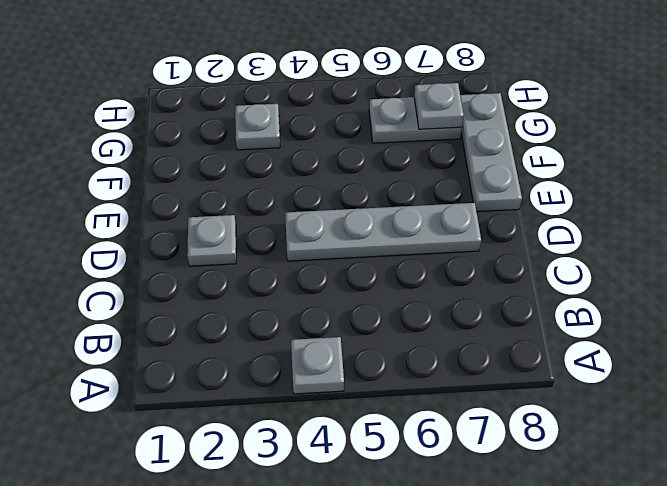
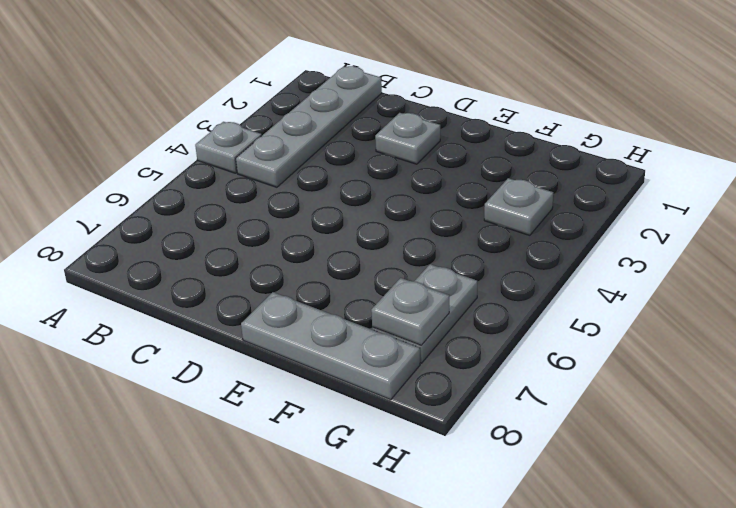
grey 1x4 plate [285,203,481,261] -> grey 1x4 plate moved to [236,66,382,187]

